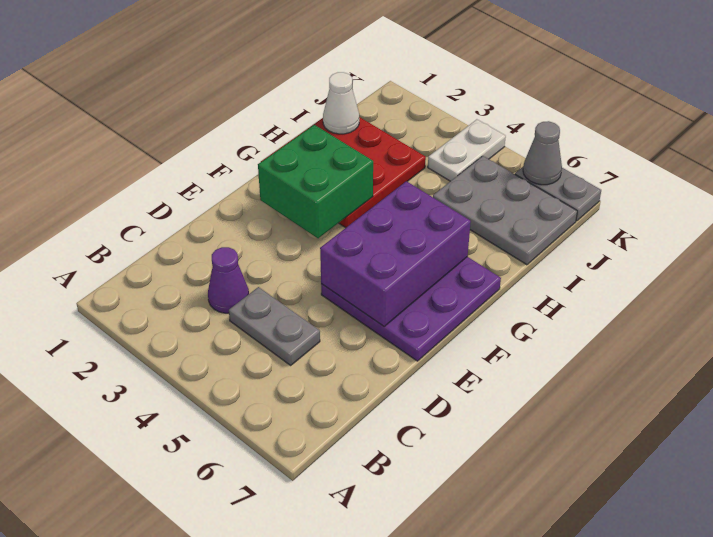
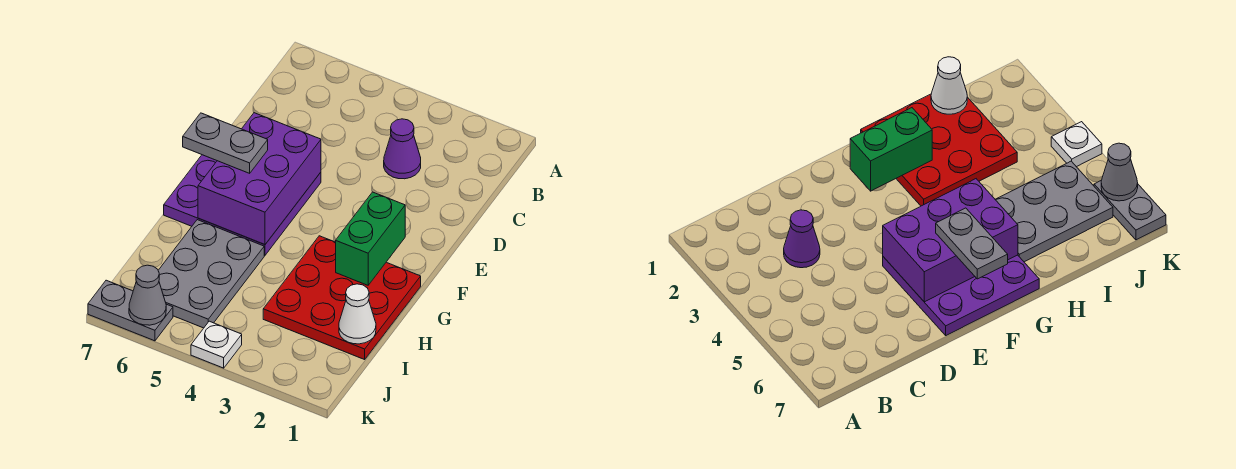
grey 1x2 plate [229,287,320,365] -> grey 1x2 plate moved to [183,113,268,173]
green 2x2 brick [258,125,373,238] -> green 1x2 brick [336,192,405,285]
grey 2x3 plate [433,156,577,265] -> grey 2x3 plate turned to [158,220,264,328]
white 1x2 plate [428,119,506,181] -> white 1x1 plate [191,321,242,368]

